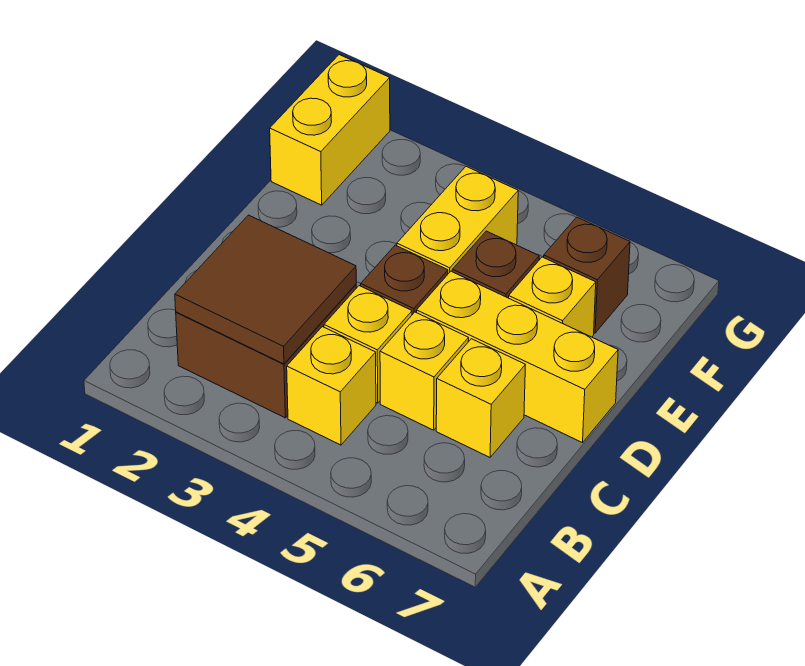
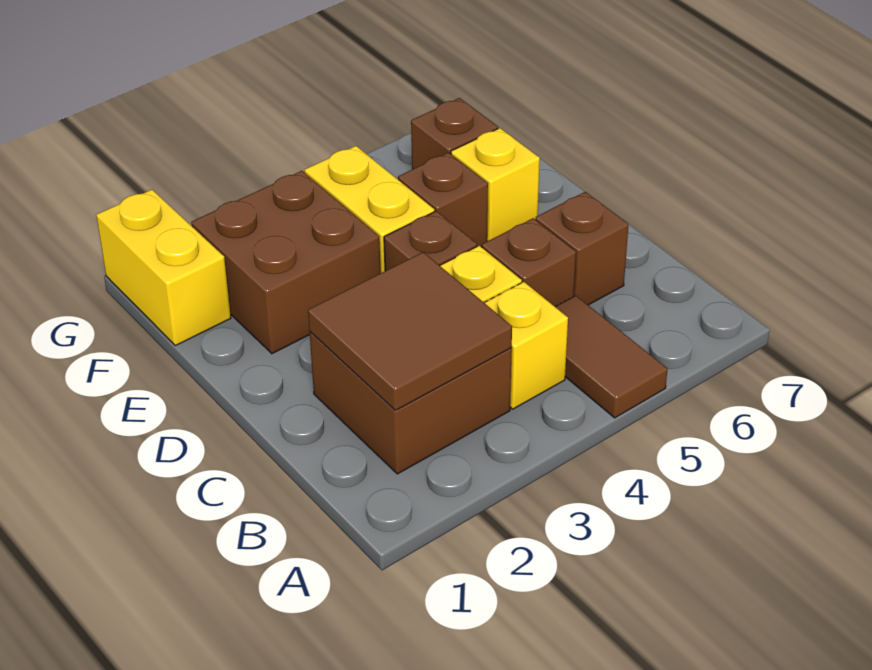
none -> brown 1x2 tile [555,296,668,418]
yellow 1x1 brick [380,312,469,430] -> brown 1x1 brick [482,218,576,306]
yellow 1x1 brick [436,339,525,457] -> brown 1x1 brick [536,192,629,305]
yellow 1x3 brick [417,271,618,443] -> none
none -> brown 2x2 brick [191,171,381,354]

